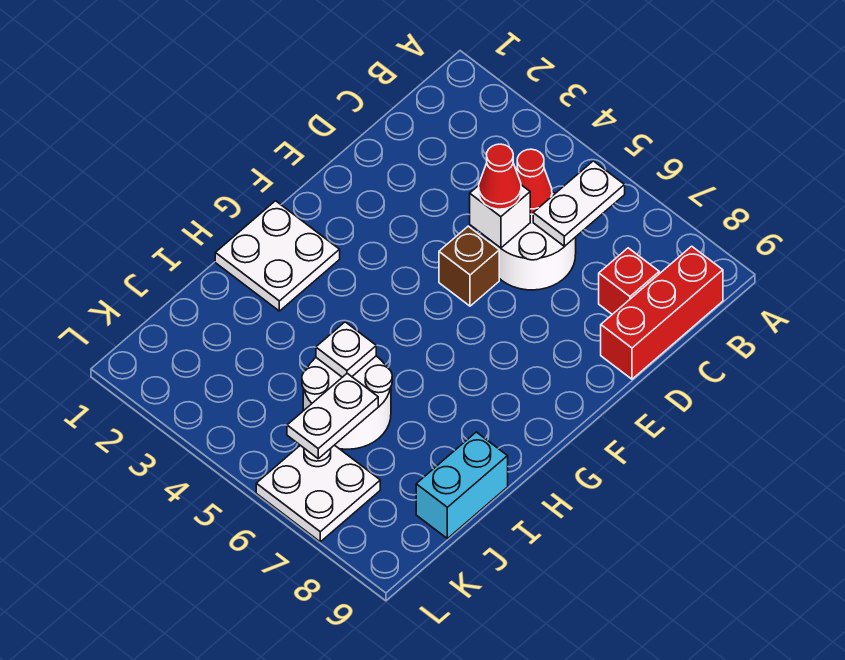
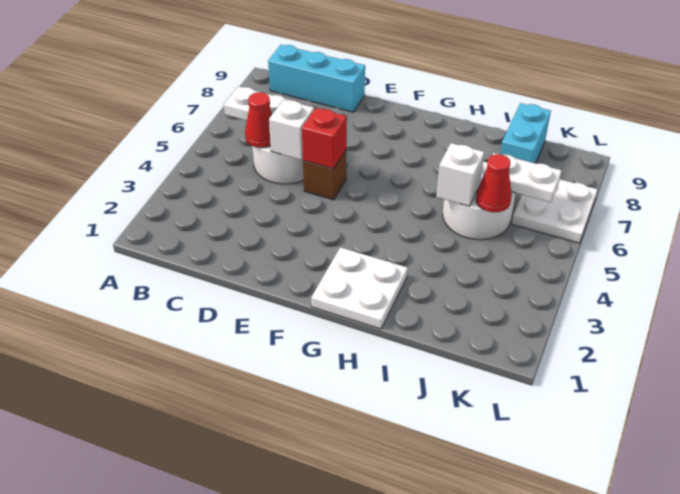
red 1x3 brick [601,246,723,379] -> cyan 1x3 brick [268,45,365,112]
red 1x1 brick [599,248,659,314] -> red 1x1 brick moved to [302,108,347,169]
red 1x1 cone [479,144,521,209] -> red 1x1 cone moved to [476,154,512,212]
white 1x1 plate [316,322,376,377] -> white 1x1 brick [436,143,484,206]
cyan 1x2 brick [416,432,508,538] -> cyan 1x2 brick turned to [500,103,551,163]

